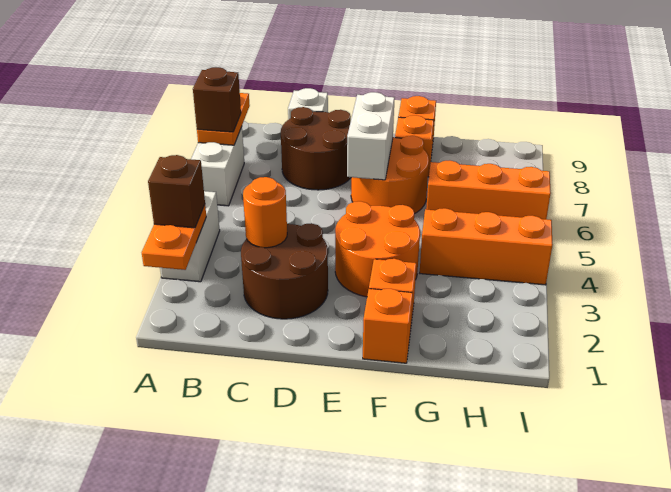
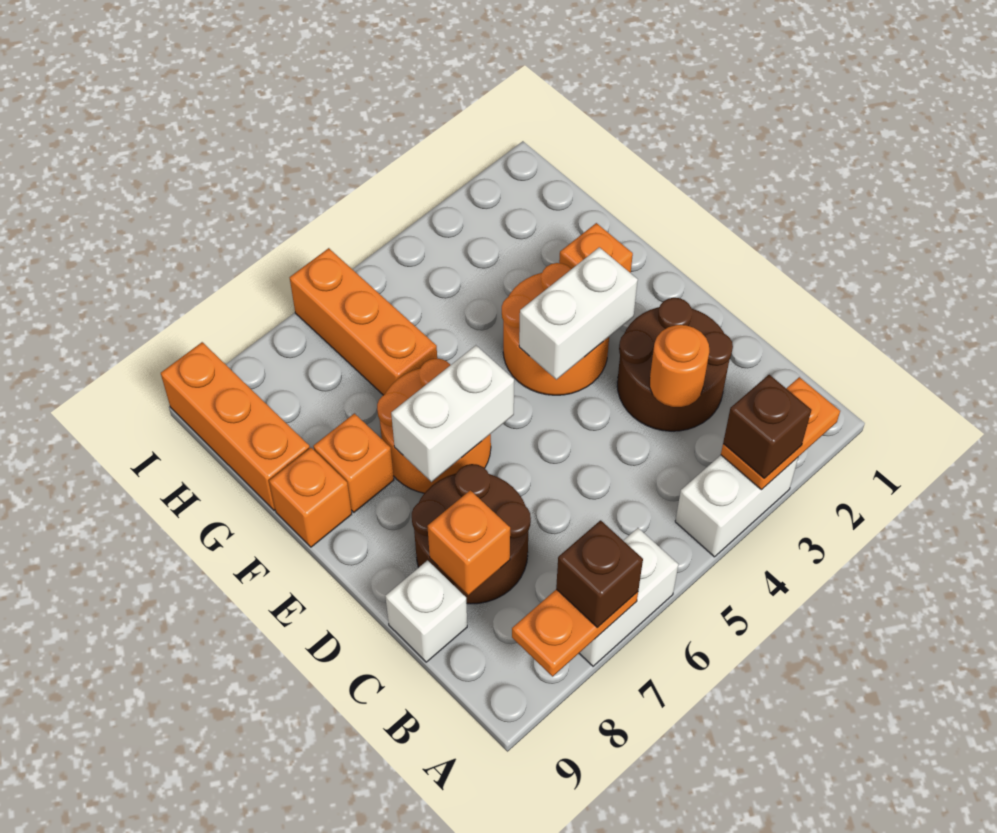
none -> white 1x2 brick [519,247,638,380]
orange 1x1 brick [363,289,413,363] -> orange 1x1 brick moved to [427,490,510,595]
orange 1x3 brick [420,208,553,285] -> orange 1x3 brick moved to [161,342,310,511]

